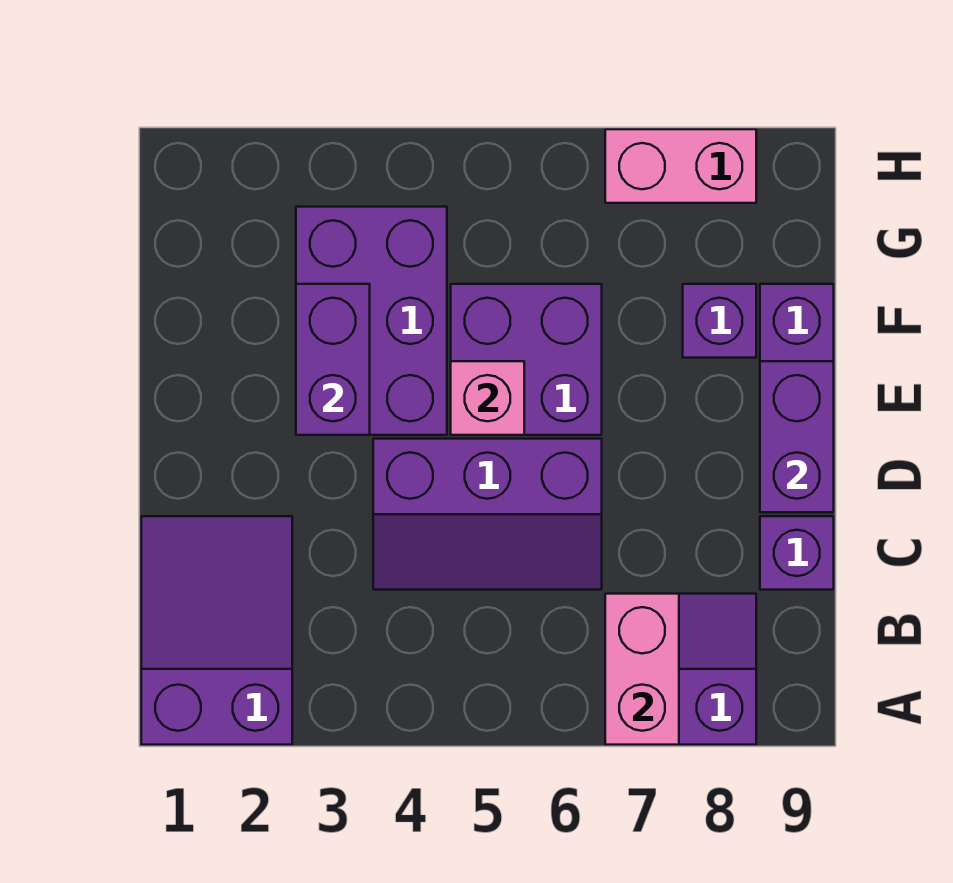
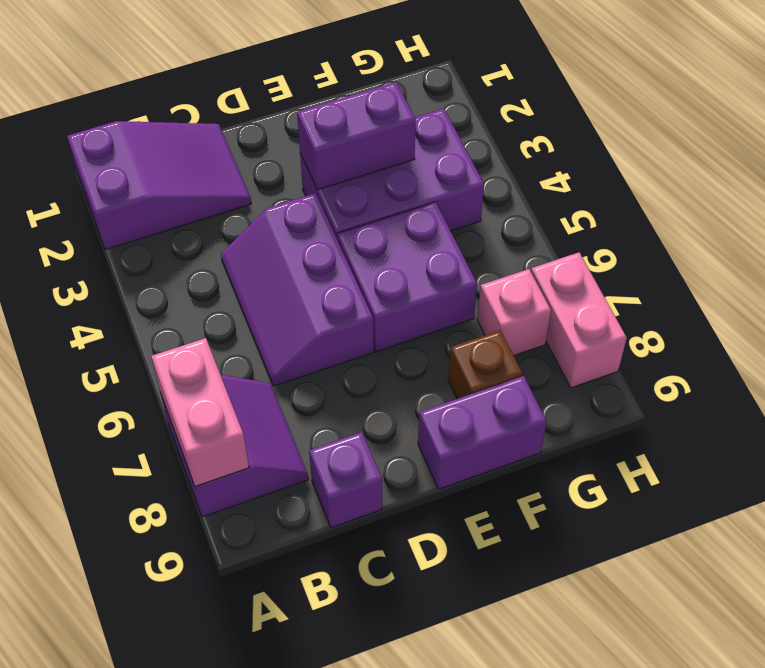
pink 1x2 brick [605,594,679,745] -> pink 1x2 brick turned to [151,338,249,487]
purple 1x2 brick [760,361,834,512] -> none
pink 1x1 brick [451,361,524,435] -> pink 1x1 brick moved to [477,269,551,355]
purple 1x1 brick [683,284,756,358] -> brown 1x1 brick [448,330,523,399]

